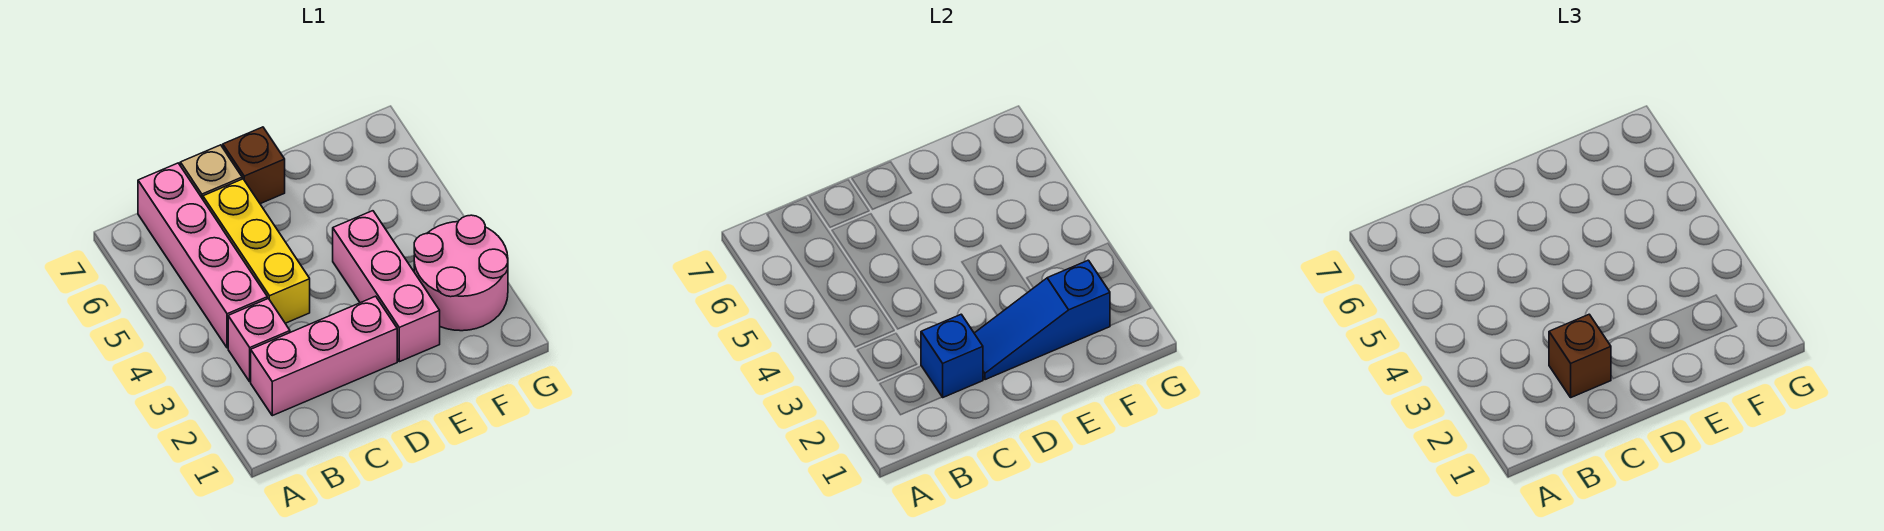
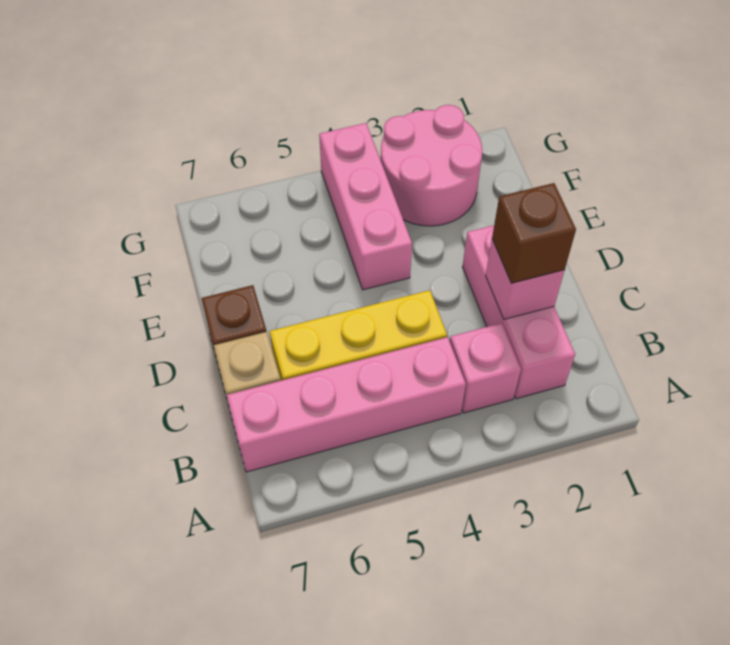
blue 1x1 brick [921,314,983,397] -> pink 1x1 brick [486,239,565,319]
blue 1x3 slope [974,260,1110,380] -> none
pink 1x3 brick [333,211,440,362] -> pink 1x3 brick turned to [319,123,412,290]

